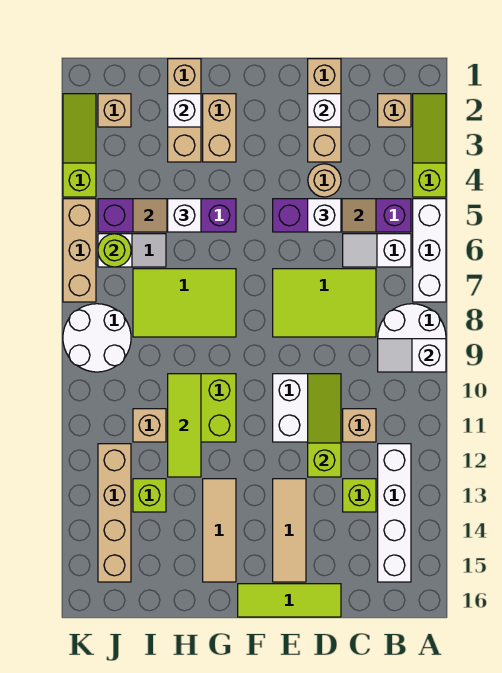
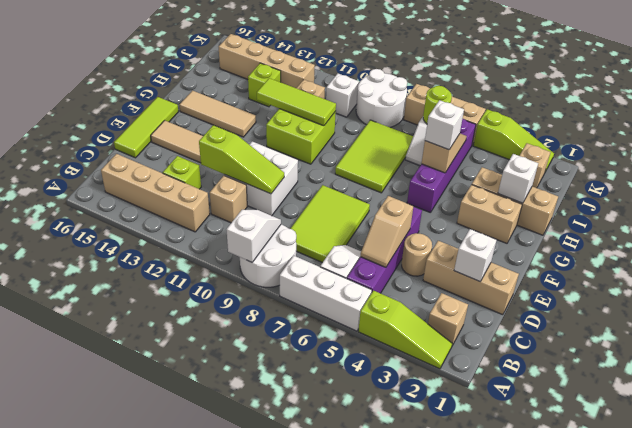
white 1x4 brick [378,444,411,582] -> tan 1x4 brick [101,154,210,232]
white 1x1 brick [308,199,341,232] -> white 1x1 brick moved to [326,74,359,117]

